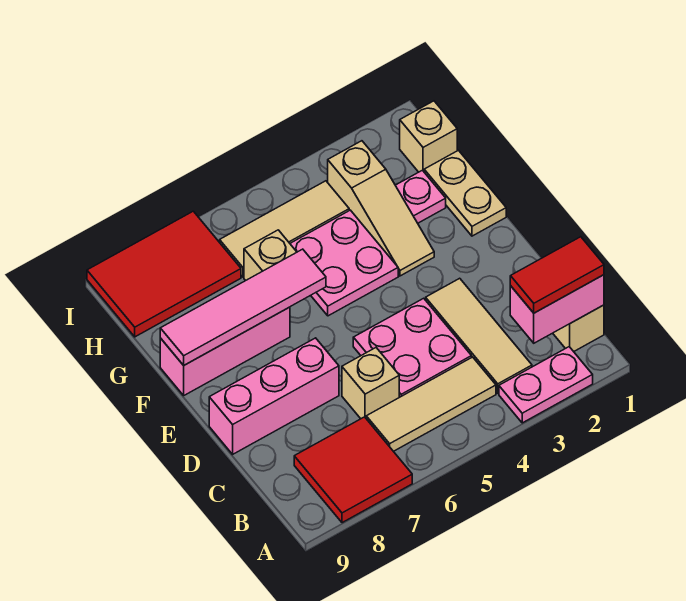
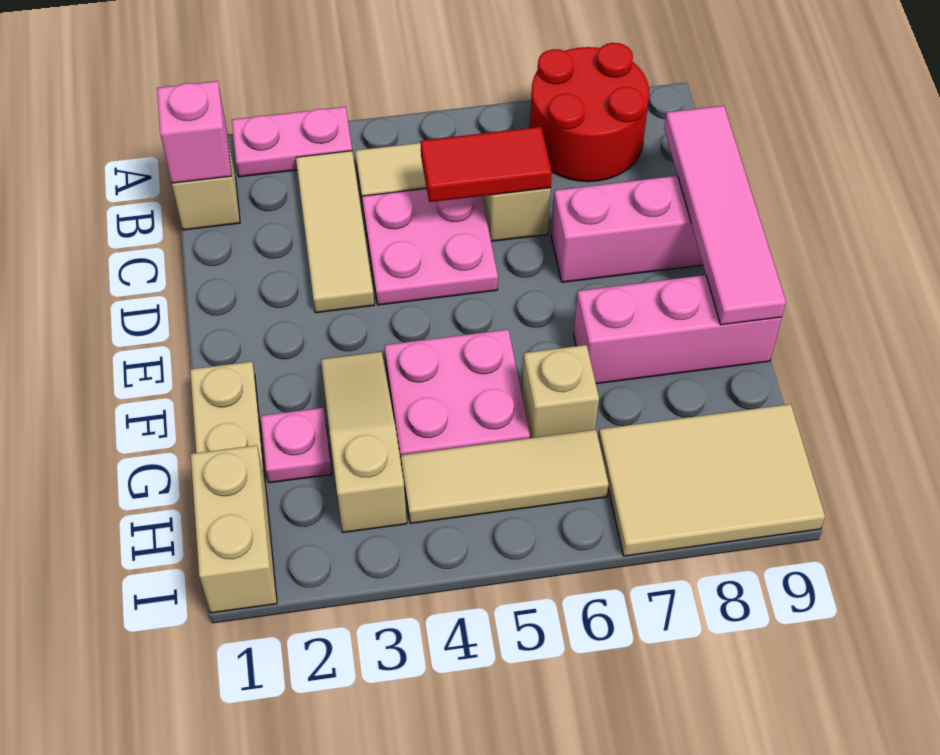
red 2x2 tile [294,417,412,523] -> red 2x2 round brick [530,43,649,182]
pink 1x2 brick [510,275,604,343] -> pink 1x1 brick [157,81,231,183]
red 1x2 tile [510,237,604,313] -> red 1x2 tile moved to [420,127,552,202]
pink 1x4 tile [160,249,326,365] -> pink 1x4 tile turned to [664,106,786,325]
tan 1x1 brick [400,101,457,172] -> tan 1x2 brick [191,445,277,613]
red 2x3 tile [87,211,241,337] -> tan 2x3 tile [598,404,825,556]

